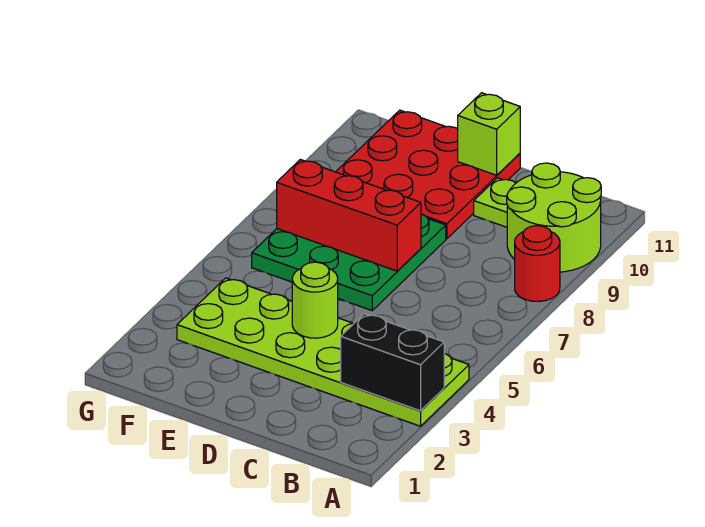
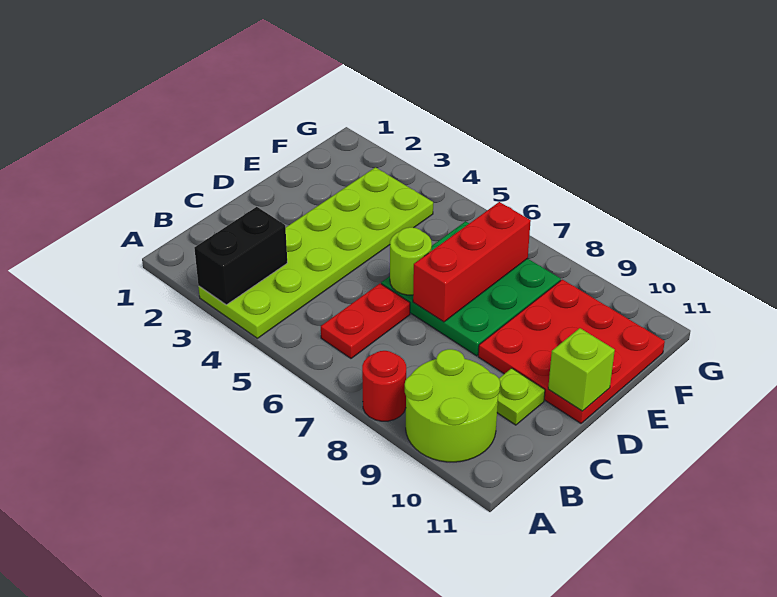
none -> red 1x2 plate [321,283,410,358]
lime 1x1 round brick [292,262,338,338] -> lime 1x1 round brick moved to [390,227,432,295]

